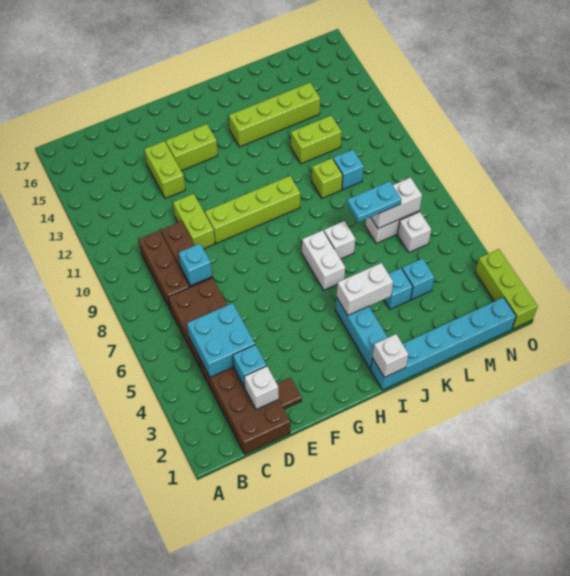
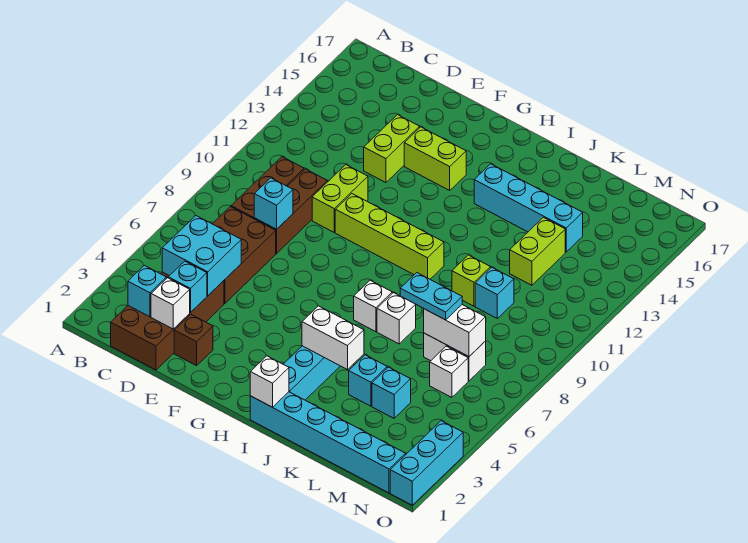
none -> cyan 1x1 brick [128,265,166,317]
brown 1x1 tile [277,378,302,409] -> brown 1x1 brick [174,315,213,366]
white 1x2 brick [302,230,345,290] -> white 1x1 brick [354,280,392,332]
lime 1x4 brick [229,83,320,147] -> cyan 1x4 brick [474,164,583,252]
lime 1x2 brick [291,116,342,164] -> lime 1x2 brick turned to [510,217,565,285]
lime 1x3 brick [475,249,538,329] -> cyan 1x3 brick [390,421,463,505]

